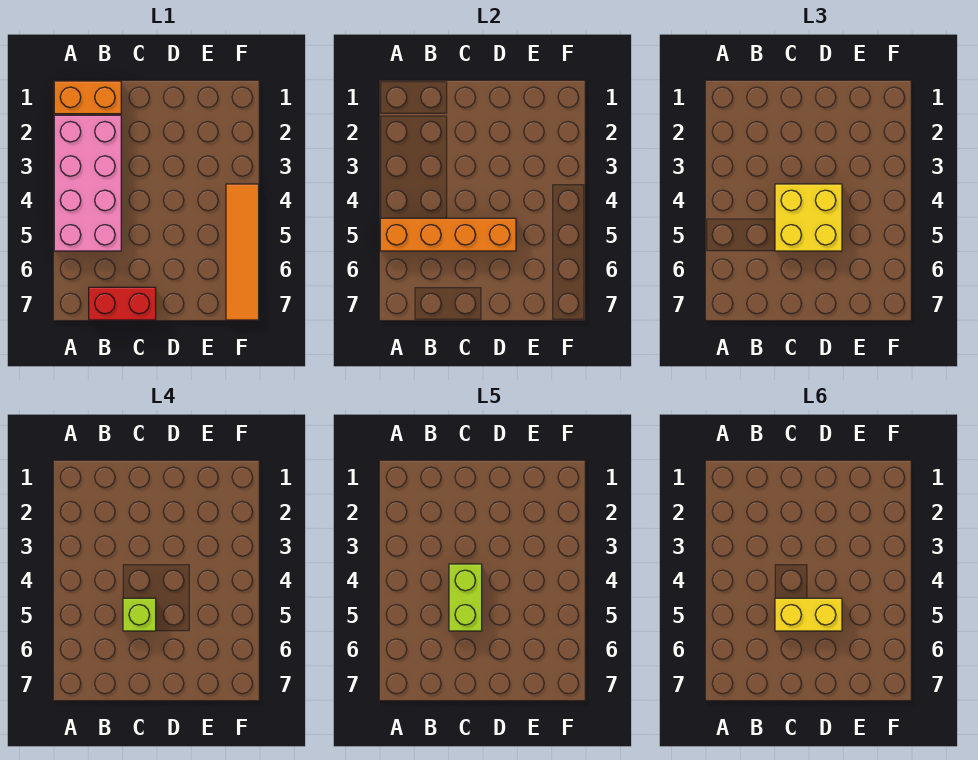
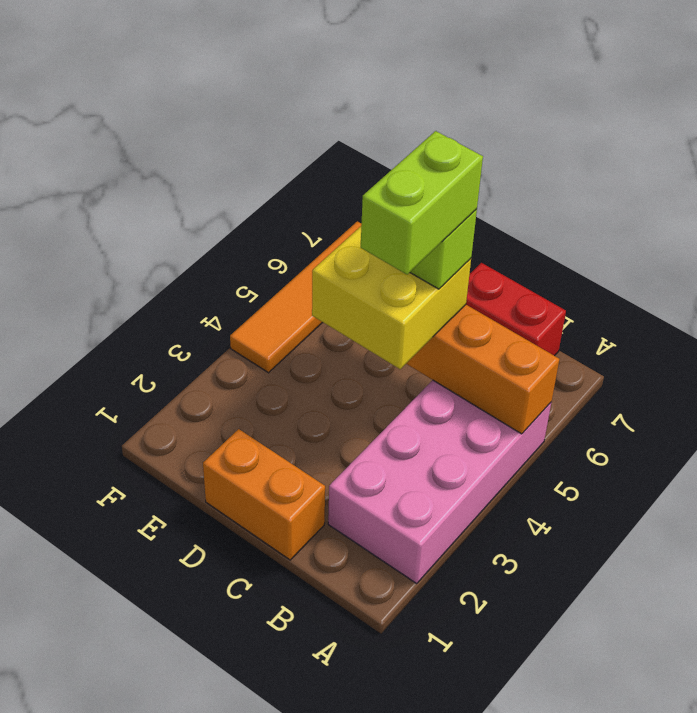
orange 1x2 brick [54,81,121,114] -> orange 1x2 brick moved to [203,429,325,560]
yellow 1x2 brick [775,598,842,631] -> none

